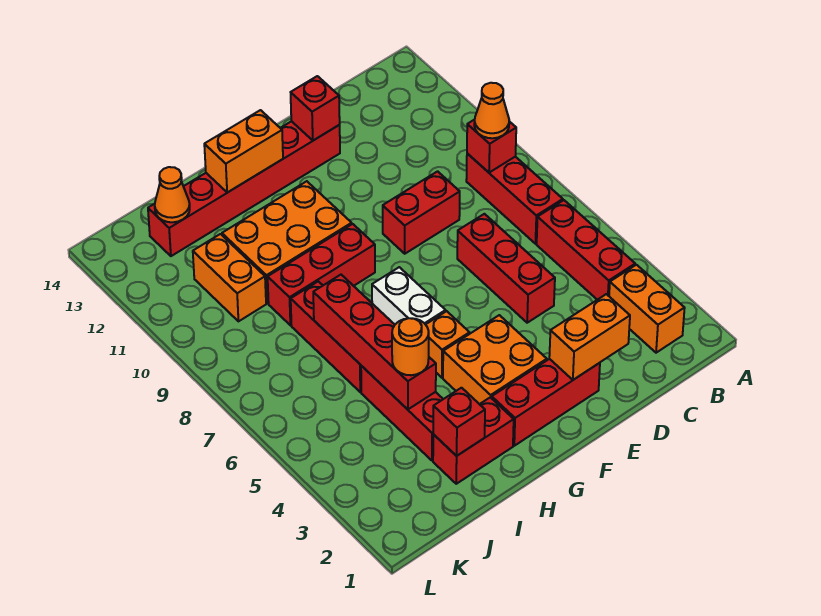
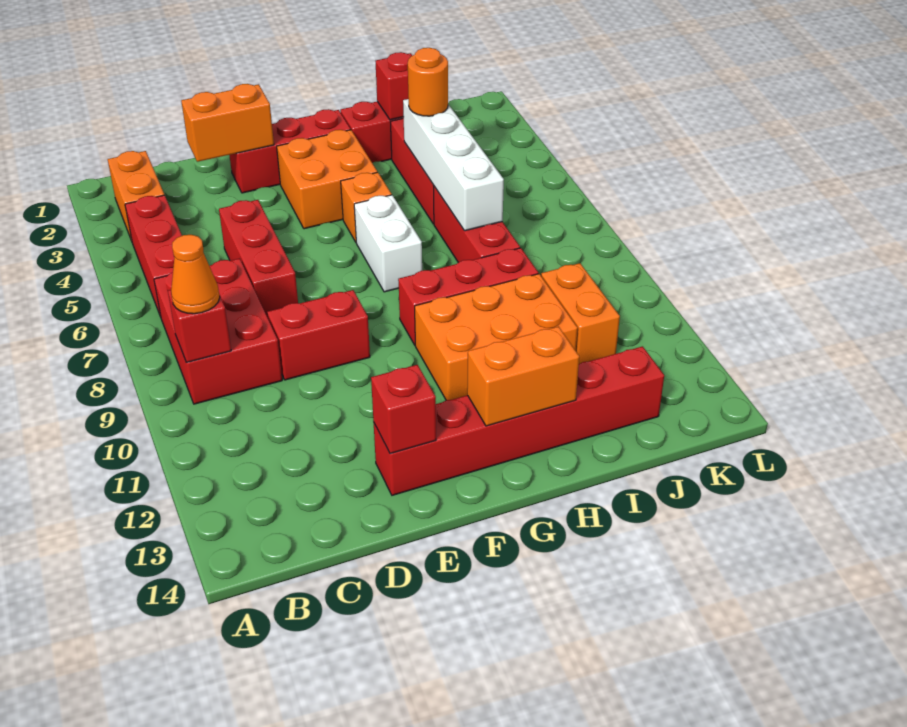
red 1x3 brick [466,153,563,244] -> red 2x3 brick [154,258,282,404]
red 1x4 brick [313,275,436,409] -> white 1x4 brick [403,99,504,231]
orange 1x1 cone [155,167,190,222] -> none

